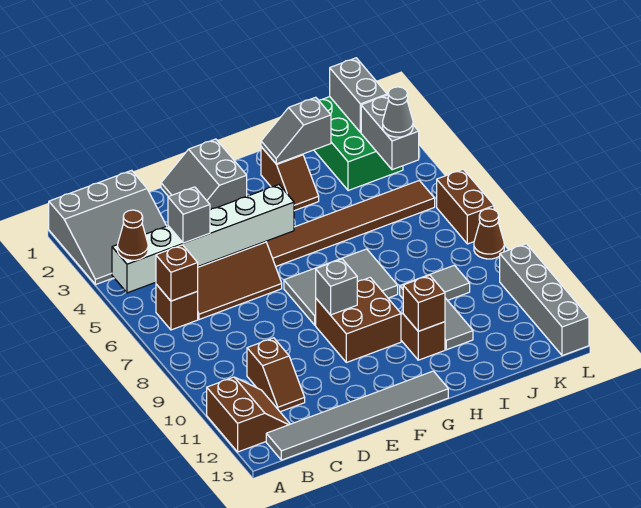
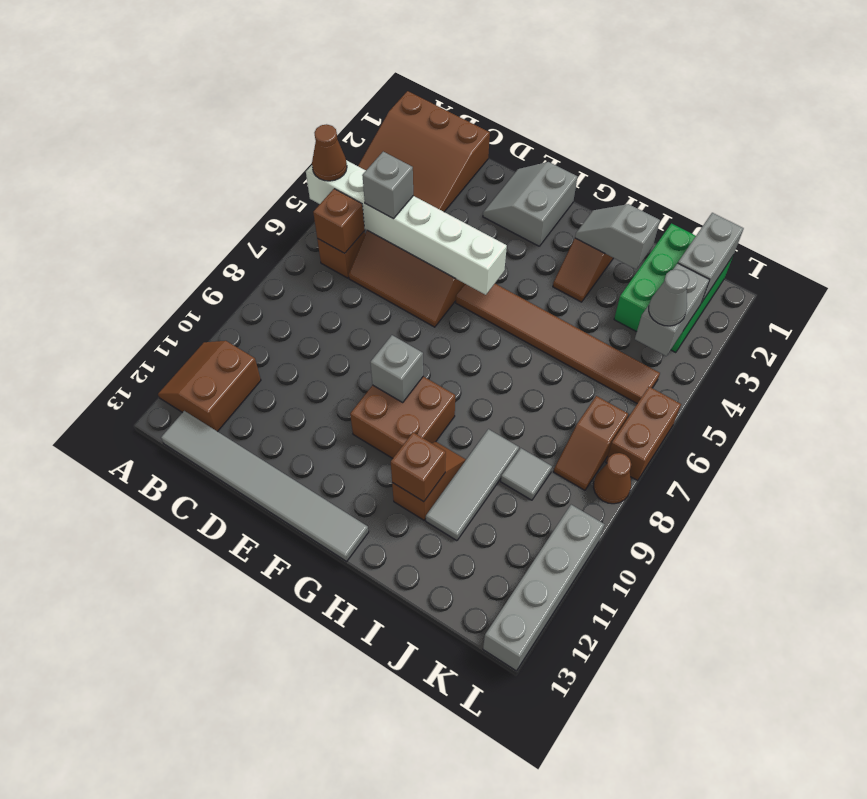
grey 3x3 slope [49,170,166,285] -> brown 3x3 slope [358,91,490,212]
brown 2x2 slope [207,377,290,452] -> brown 2x2 slope turned to [158,341,261,432]
brown 1x2 slope [247,338,305,412] -> brown 1x2 slope moved to [554,396,628,490]
grey 2x3 tile [284,249,398,325] -> none

